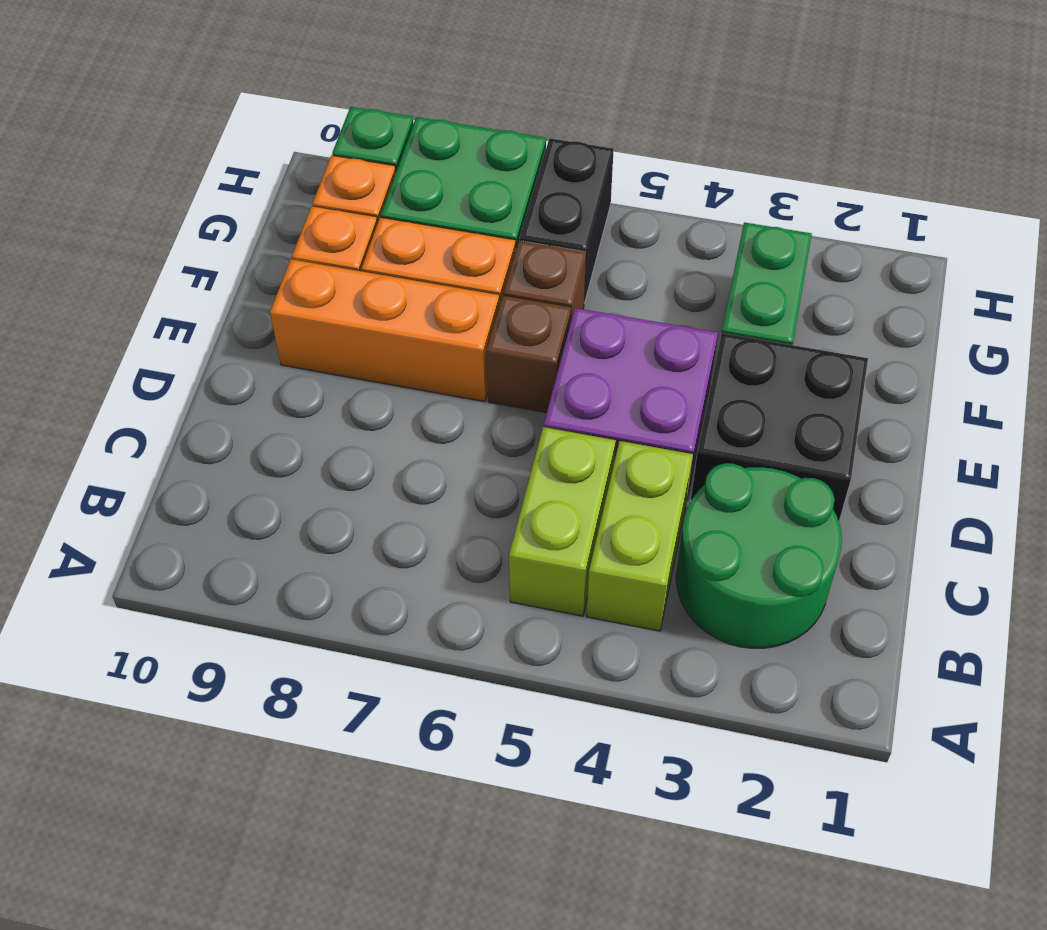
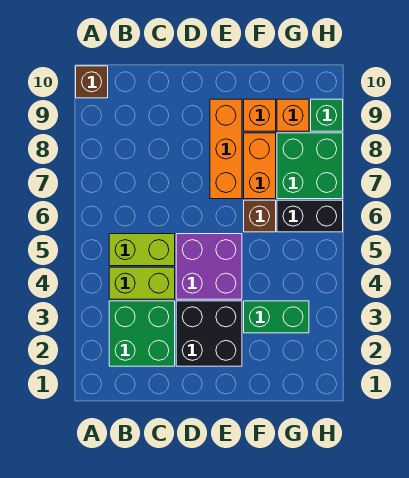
green 2x2 round brick [676,463,842,648] -> green 2x2 brick [109,301,175,366]
brown 1x1 brick [486,296,571,413] -> brown 1x1 brick moved to [76,66,108,98]

